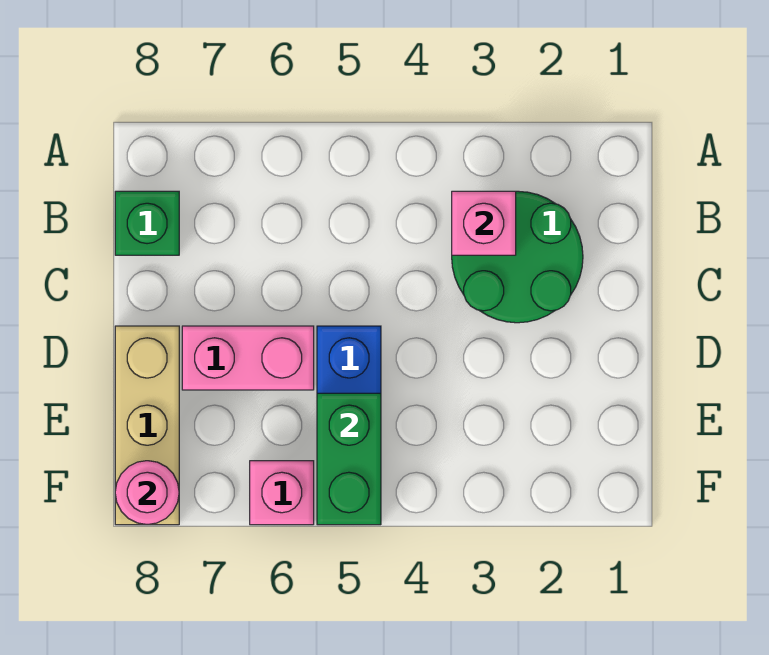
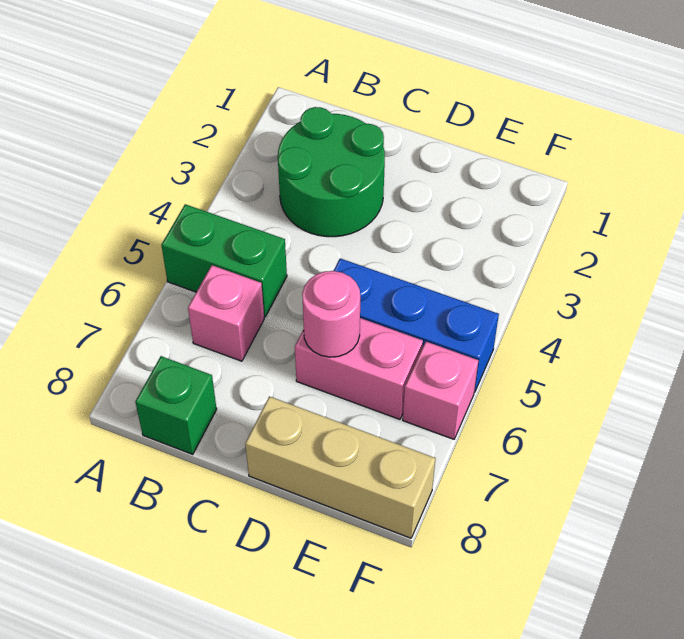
pink 1x1 brick [452,191,516,255] -> pink 1x1 brick moved to [188,265,264,361]
pink 1x2 brick [182,326,314,390] -> pink 1x2 brick turned to [295,318,423,419]
green 1x2 brick [317,393,381,525] -> green 1x2 brick moved to [161,204,287,317]
pink 1x1 round brick [115,461,179,525] -> pink 1x1 round brick moved to [302,271,360,357]

